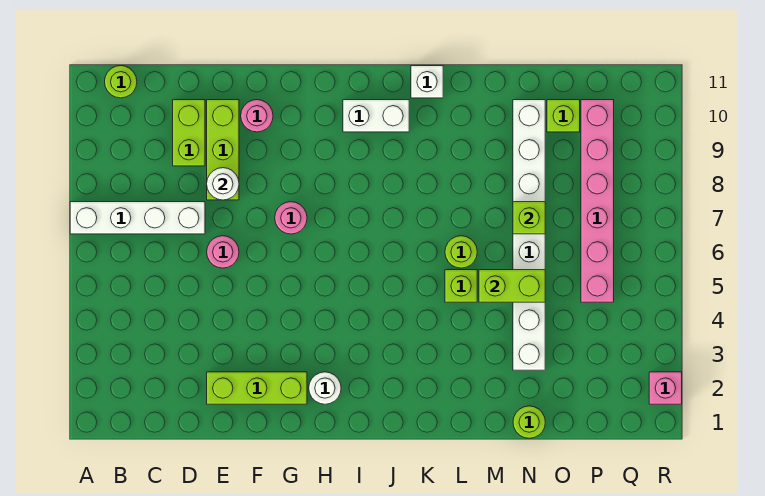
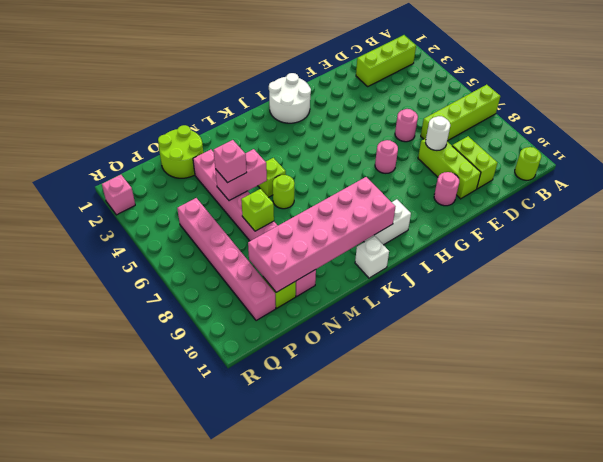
white 1x4 brick [70,202,205,234] -> lime 1x4 brick [421,85,500,141]
lime 1x3 brick [207,372,307,404] -> lime 1x3 brick moved to [356,35,416,86]
white 1x1 round brick [309,372,341,404] -> white 2x2 round brick [269,73,311,123]
none -> pink 2x6 brick [248,177,395,292]
lime 1x2 brick [479,270,545,302] -> pink 1x2 brick [215,149,267,201]
lime 1x1 round brick [513,406,545,438] -> lime 2x2 round brick [158,125,203,178]
white 1x8 brick [513,100,545,370] -> pink 1x8 brick [193,150,316,296]
none -> pink 1x1 brick [214,140,247,183]

